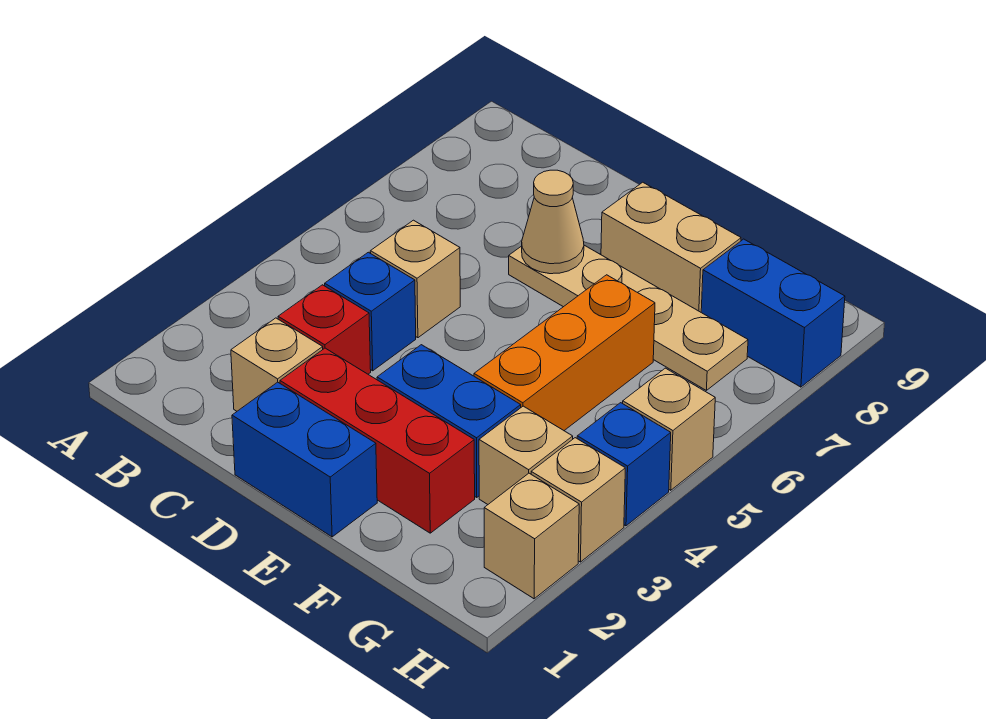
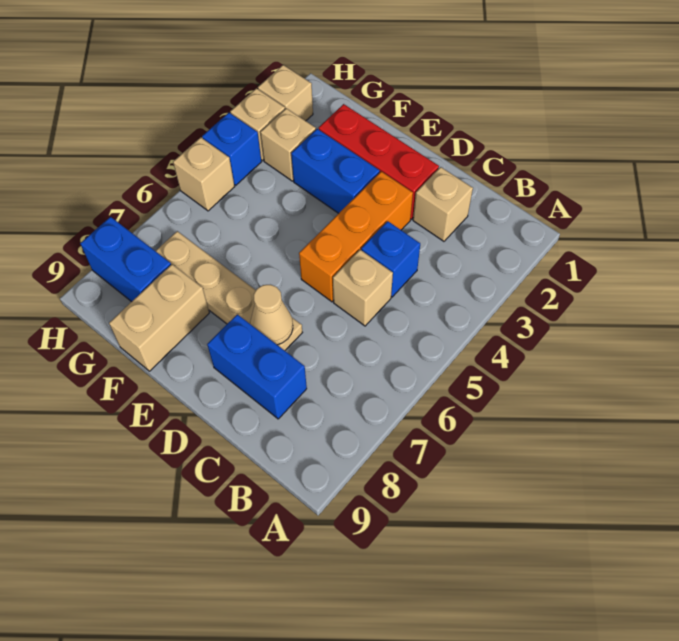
red 1x1 brick [278,285,371,374] -> none
blue 1x2 brick [232,382,377,537] -> blue 1x2 brick moved to [207,314,307,419]
tan 1x2 brick [601,182,741,312] -> tan 1x2 brick turned to [109,264,209,371]
orange 1x3 brick [474,275,655,430] -> orange 1x3 brick moved to [299,171,413,302]

